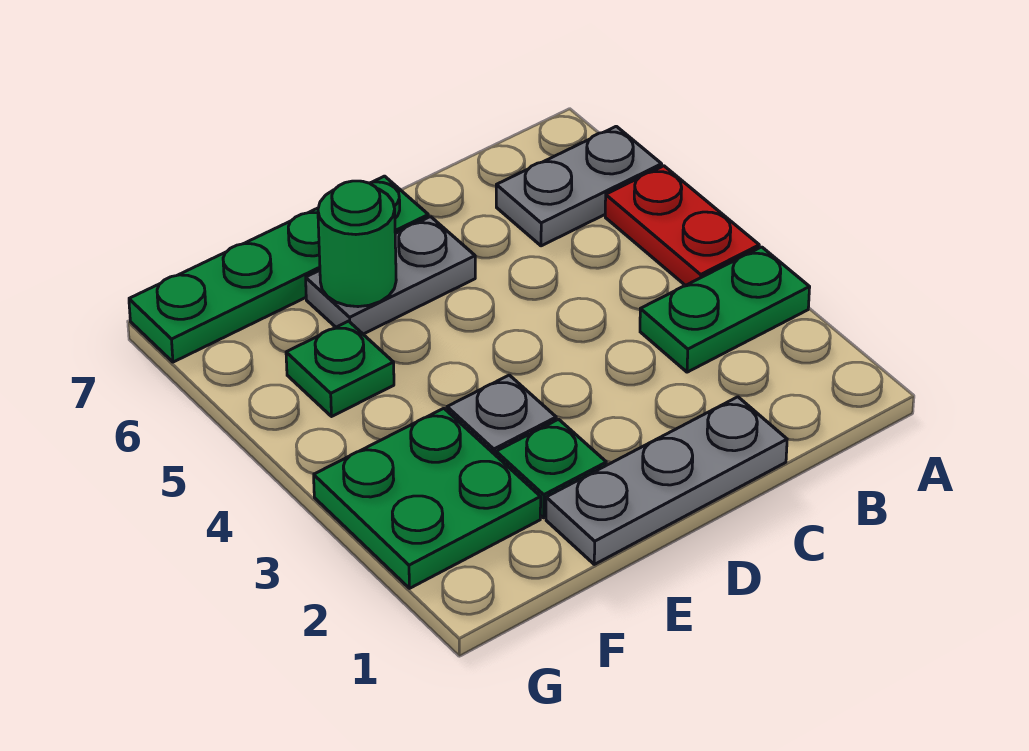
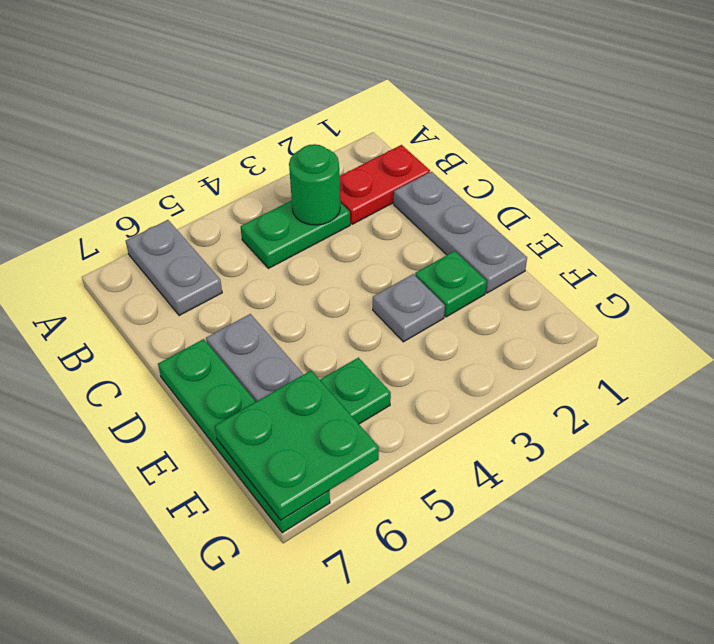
green 1x2 plate [640,247,810,372] -> green 1x2 plate turned to [241,200,350,268]
red 1x2 plate [605,166,759,286] -> red 1x2 plate moved to [339,145,430,224]
green 1x1 round brick [318,181,396,307] -> green 1x1 round brick moved to [289,144,340,225]
green 2x2 plate [314,408,541,588] -> green 2x2 plate moved to [215,371,379,520]

